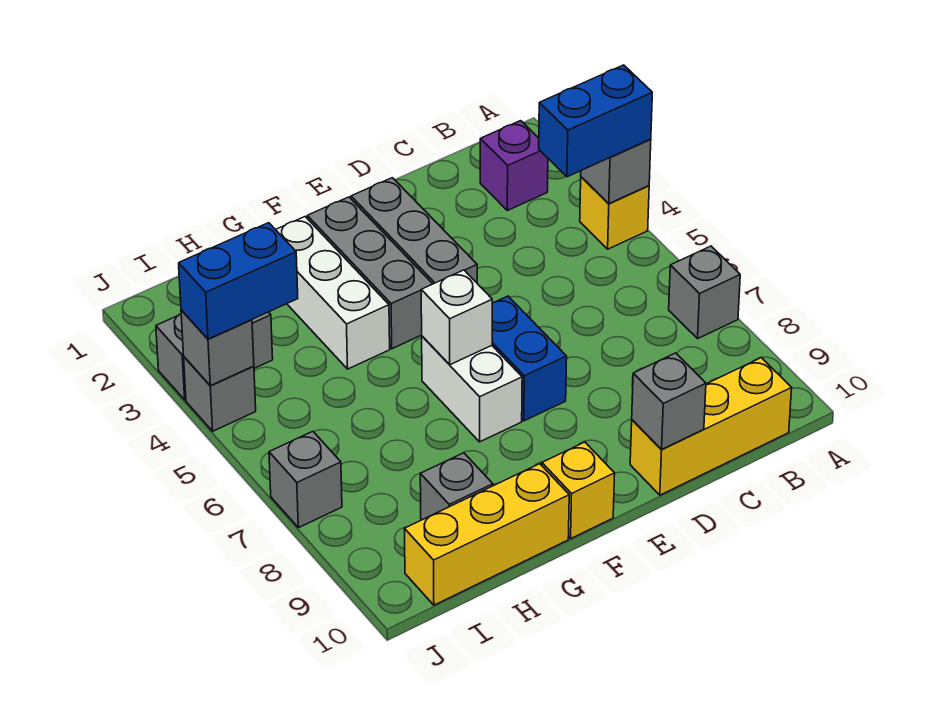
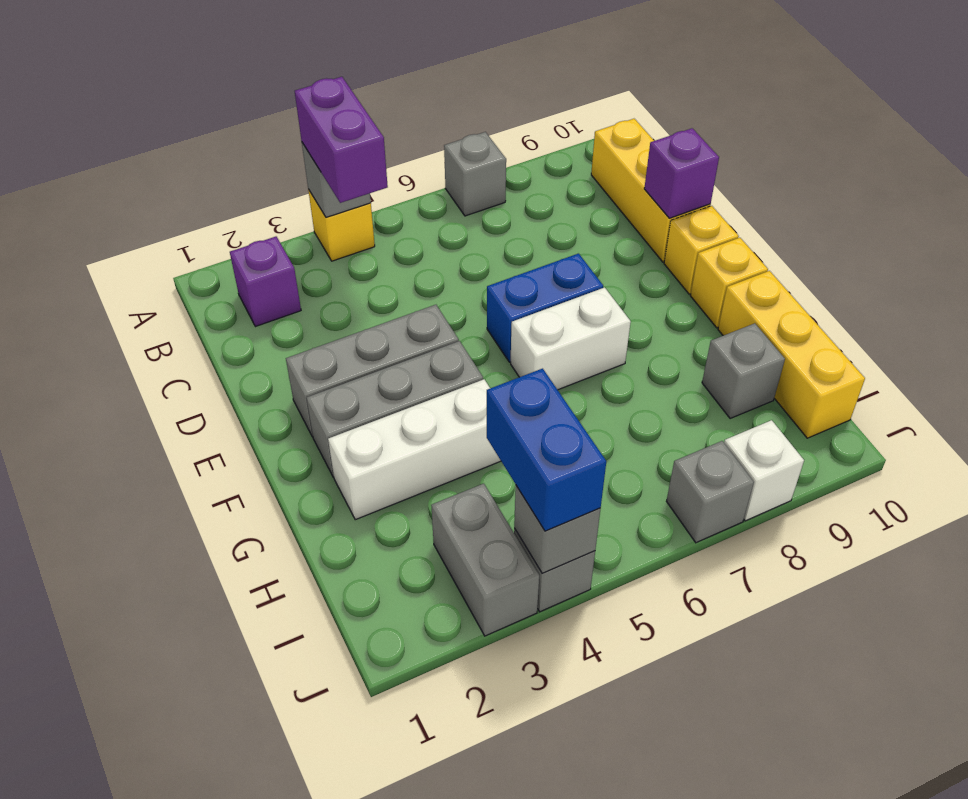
blue 1x2 brick [539,65,652,177] -> purple 1x2 brick [295,77,388,203]
grey 1x1 brick [632,353,706,450] -> purple 1x1 brick [644,128,719,218]
none -> yellow 1x1 brick [664,206,739,294]
white 1x1 brick [421,270,492,365] -> white 1x1 brick moved to [724,420,804,521]

